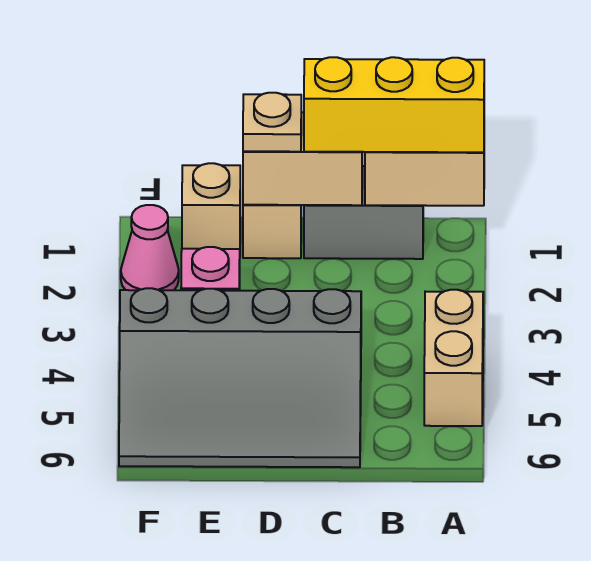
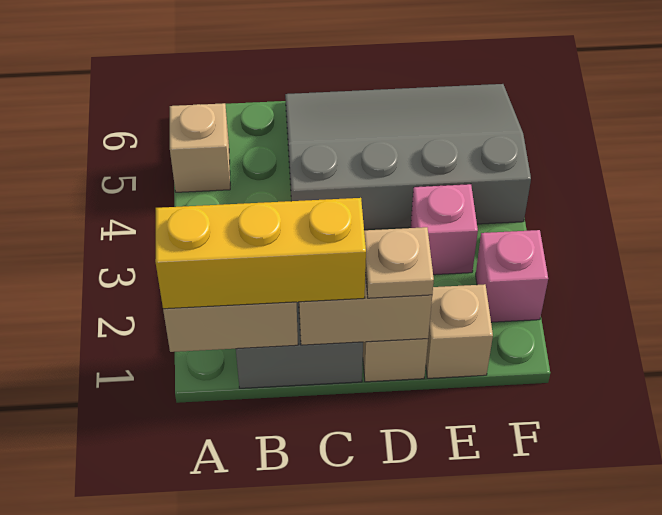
tan 1x2 brick [424,290,483,426] -> tan 1x1 brick [170,103,230,192]
pink 1x1 cone [121,205,179,290] -> pink 1x1 brick [476,230,548,322]

